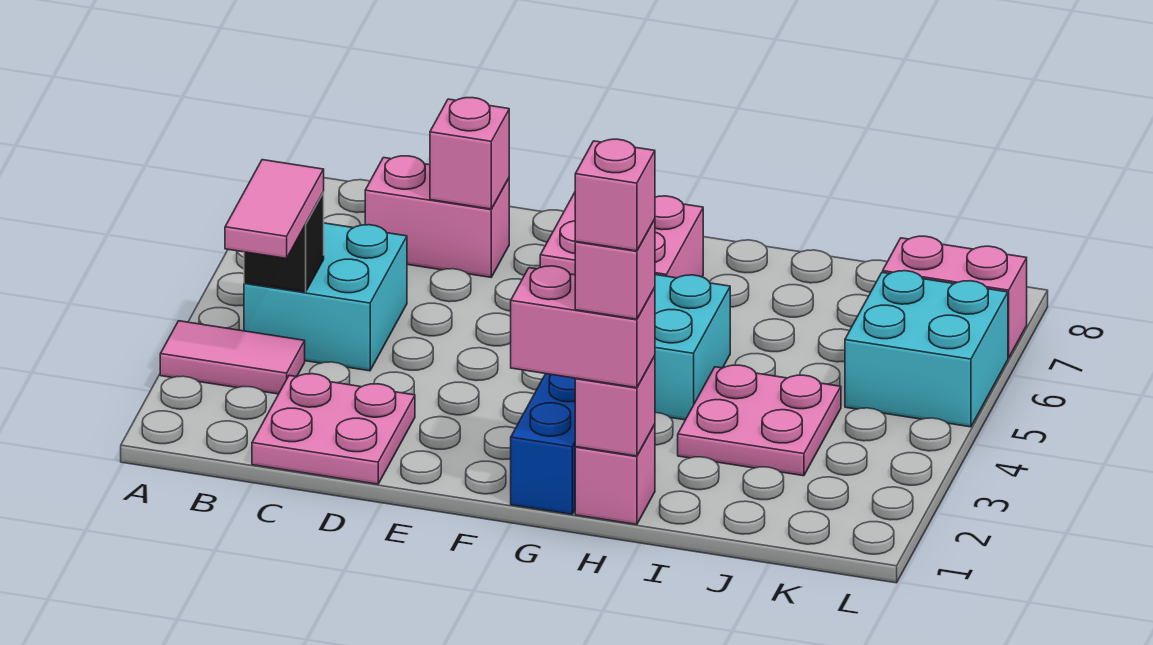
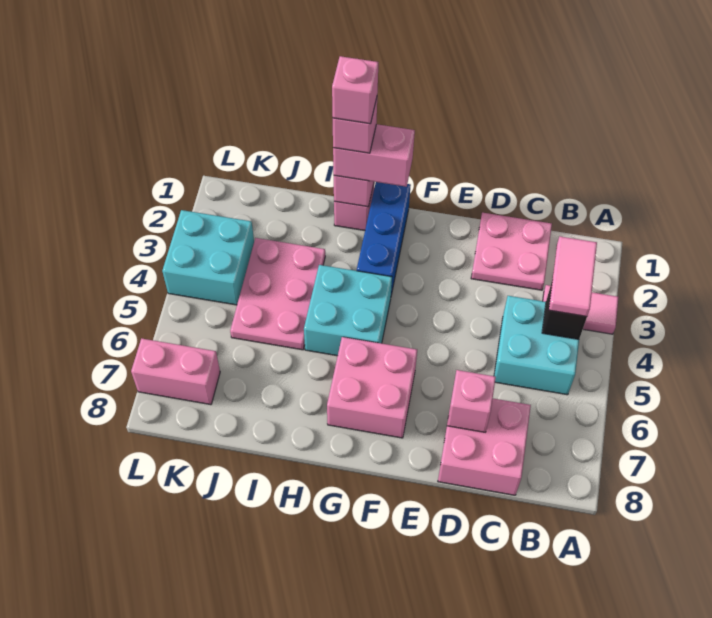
pink 1x2 brick [365,156,509,277] -> pink 2x2 brick [438,399,531,495]
pink 2x2 plate [678,365,841,476] -> pink 2x3 plate [230,238,325,350]
cyan 2x2 brick [845,271,1008,427] -> cyan 2x2 brick moved to [162,210,254,305]

